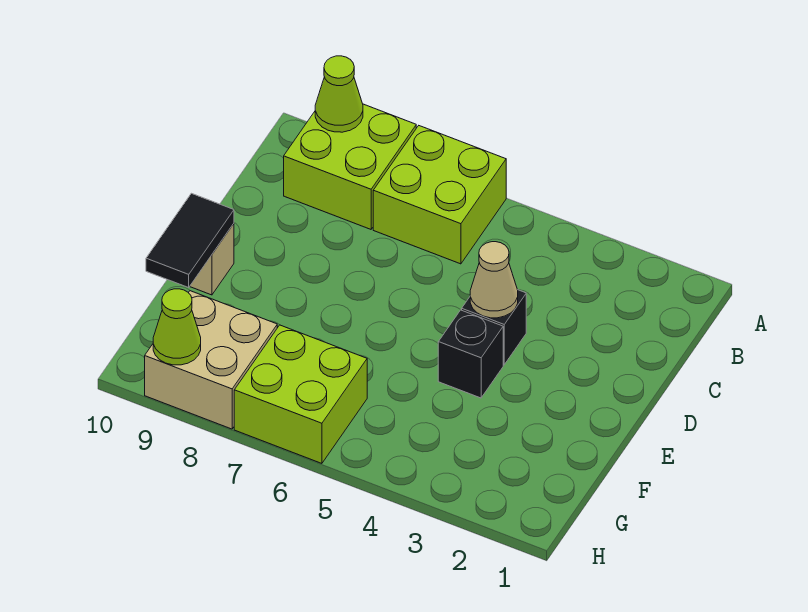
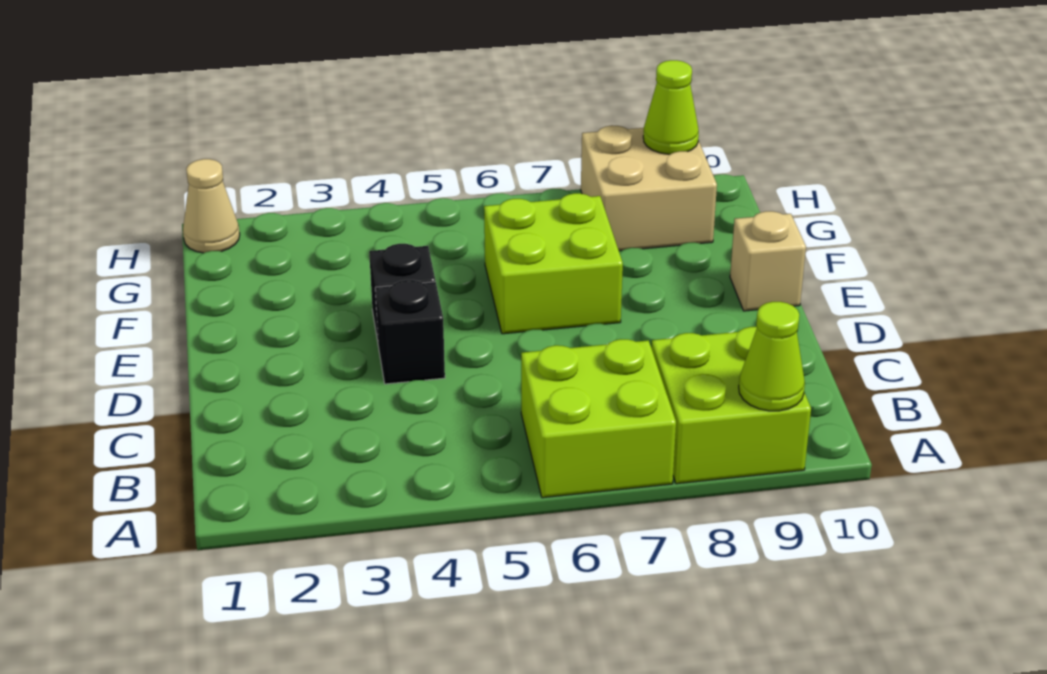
tan 1x1 cone [470,242,518,318] -> tan 1x1 cone moved to [183,159,240,253]
black 1x2 tile [146,193,234,287] -> none
lime 2x2 brick [234,325,367,463] -> lime 2x2 brick moved to [484,193,623,334]

